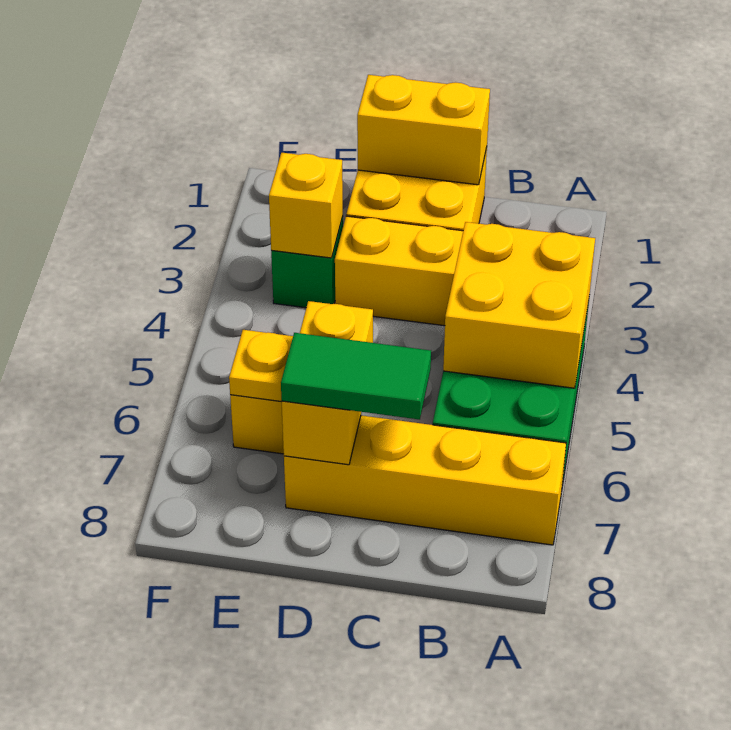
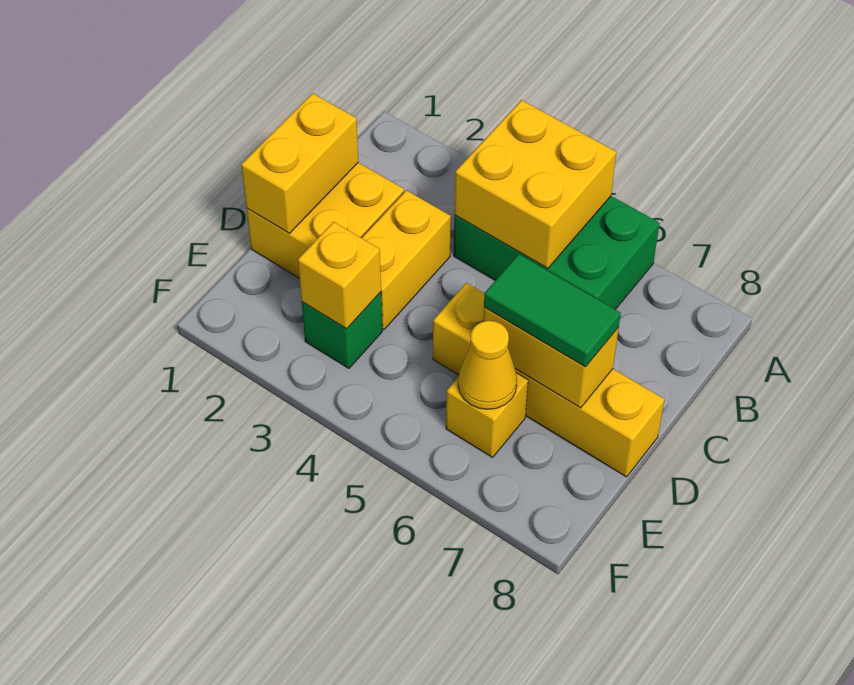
yellow 1x4 brick [284,415,566,545] -> yellow 1x4 brick turned to [433,283,664,477]
green 1x2 tile [281,333,431,420] -> green 1x2 tile turned to [484,254,621,367]
yellow 1x1 plate [229,330,293,402] -> yellow 1x1 cone [458,321,517,409]

